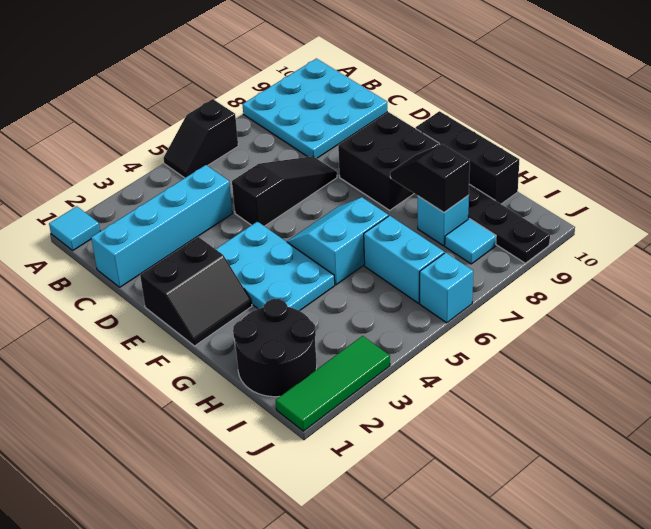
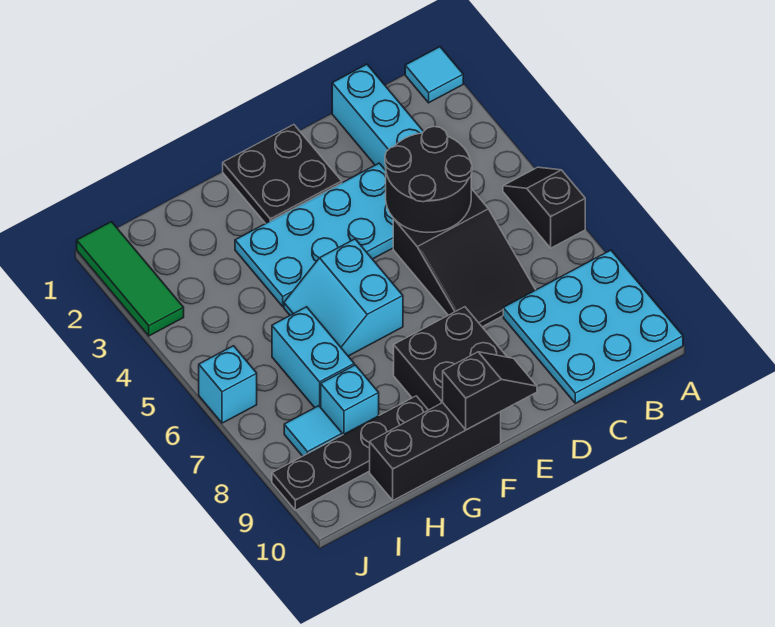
black 1x3 slope [232,156,337,226] -> black 2x3 slope [393,189,535,327]
black 2x2 slope [140,237,252,346] -> black 2x2 plate [223,125,342,223]
cyan 2x3 plate [216,221,335,311] -> cyan 2x4 plate [235,163,394,307]
cyan 2x2 slope [287,197,388,285] -> cyan 2x2 slope turned to [284,239,403,356]
black 1x2 slope [390,144,470,212] -> black 1x2 slope moved to [443,352,537,430]
black 2x2 round brick [233,299,317,397] -> black 2x2 round brick moved to [385,127,472,232]
cyan 1x2 brick [364,216,444,303] -> cyan 1x2 brick turned to [272,307,354,408]

